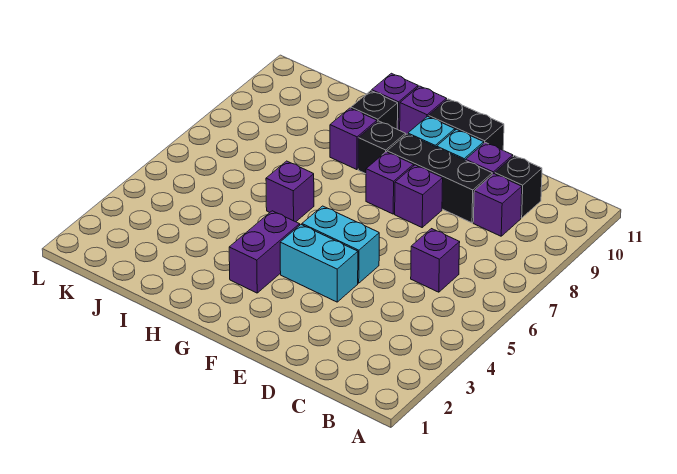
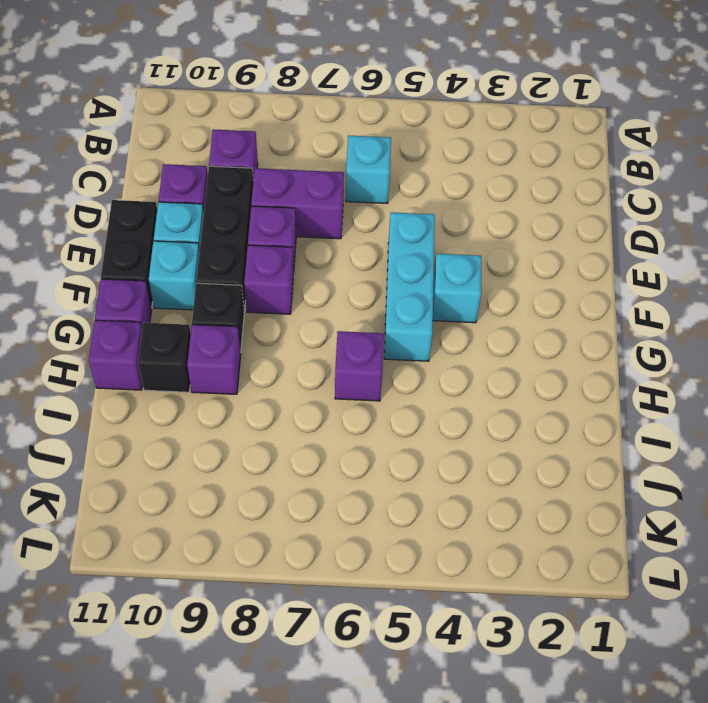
purple 1x1 brick [411,229,460,292] -> cyan 1x1 brick [346,135,391,203]
black 1x1 brick [495,156,542,218] -> none
cyan 1x2 brick [280,225,358,302] -> cyan 1x1 brick [433,254,481,323]
cyan 1x2 brick [302,206,379,283] -> cyan 1x3 brick [384,212,435,361]
purple 1x2 brick [229,211,300,293] -> purple 1x2 brick moved to [251,168,344,239]

